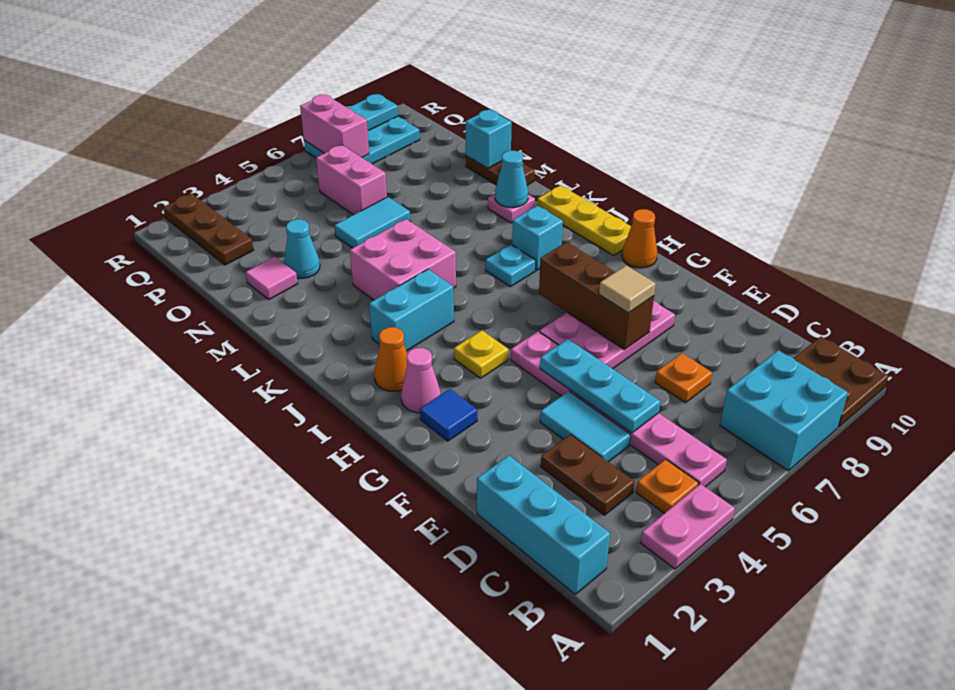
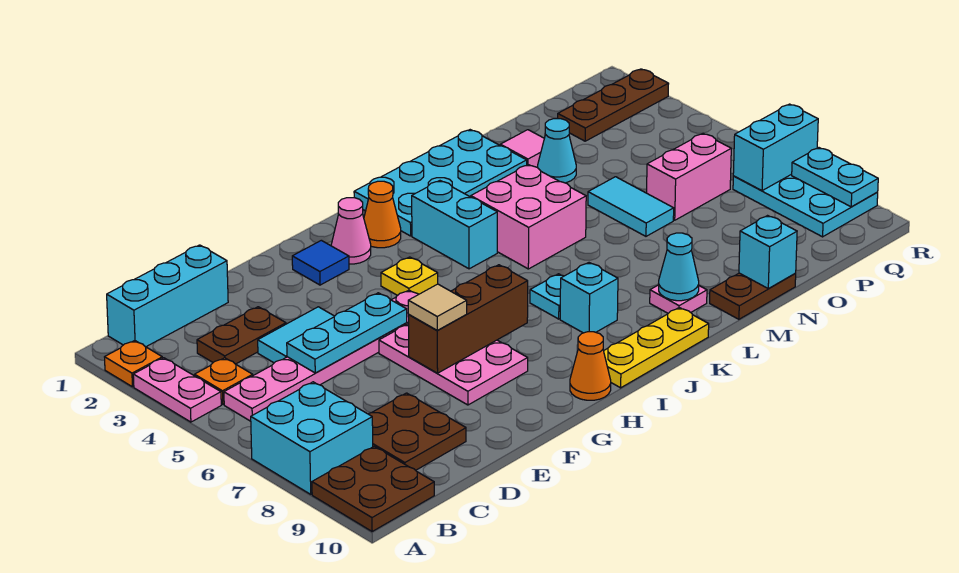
none -> brown 2x2 plate [369,393,466,470]
orange 1x1 plate [655,353,712,403] -> orange 1x1 plate moved to [105,341,162,387]
none -> cyan 2x4 plate [354,130,527,236]
pink 1x2 brick [300,94,369,157] -> cyan 1x2 brick [733,104,818,191]

